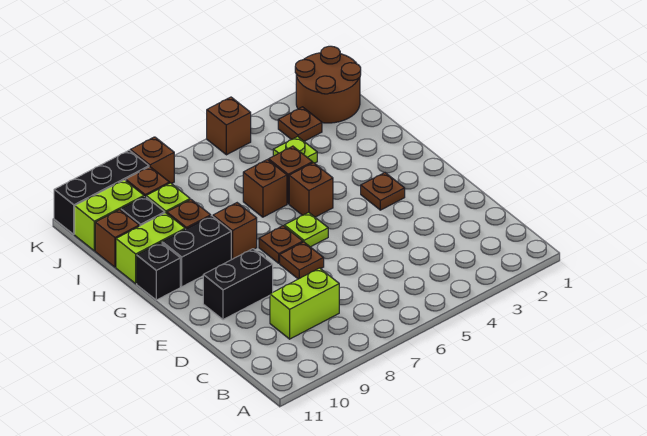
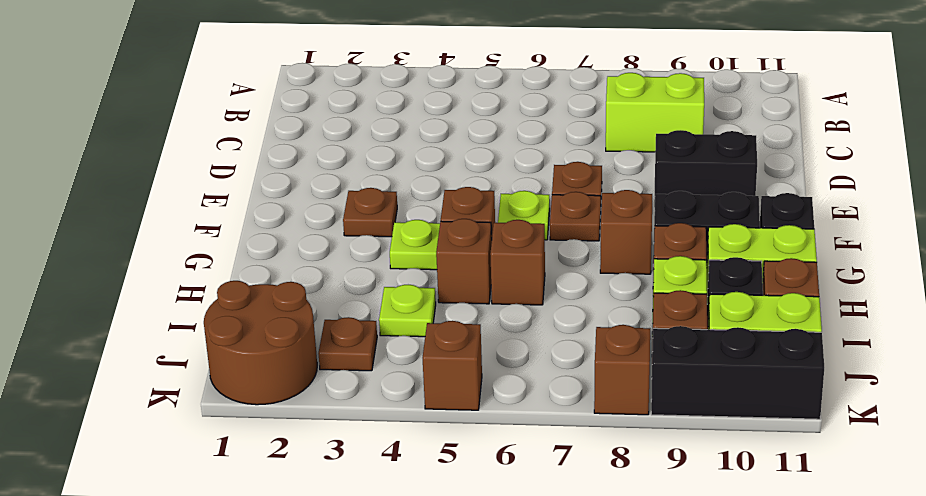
none -> lime 1x1 plate [390,220,440,270]

